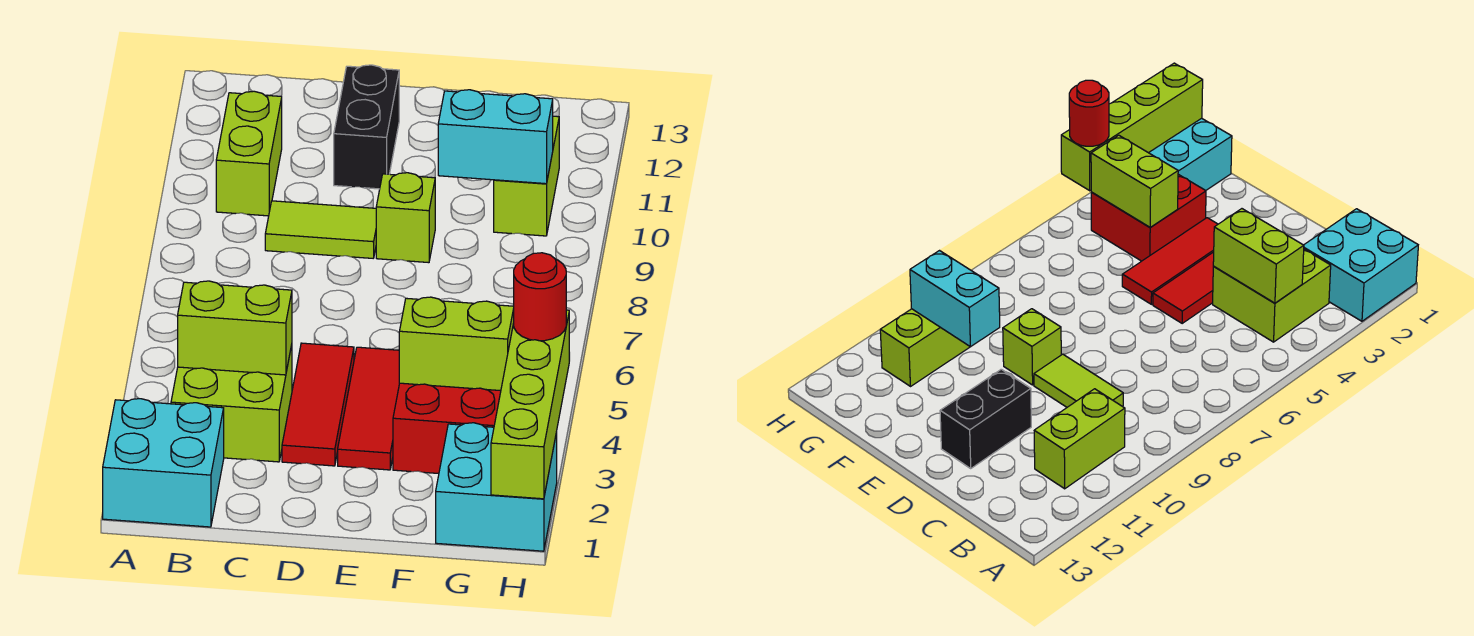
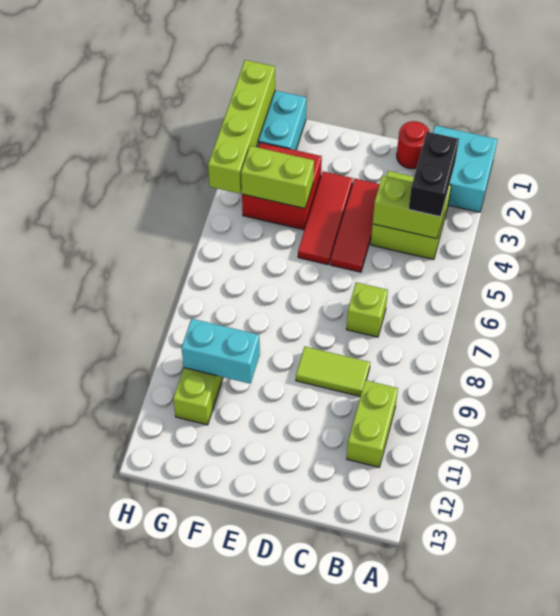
black 1x2 brick [334,65,399,189] -> black 1x2 brick moved to [409,132,459,217]
lime 1x1 brick [376,173,435,263] -> lime 1x1 brick moved to [346,282,388,337]
red 1x1 round brick [514,253,566,341] -> red 1x1 round brick moved to [397,121,430,169]

